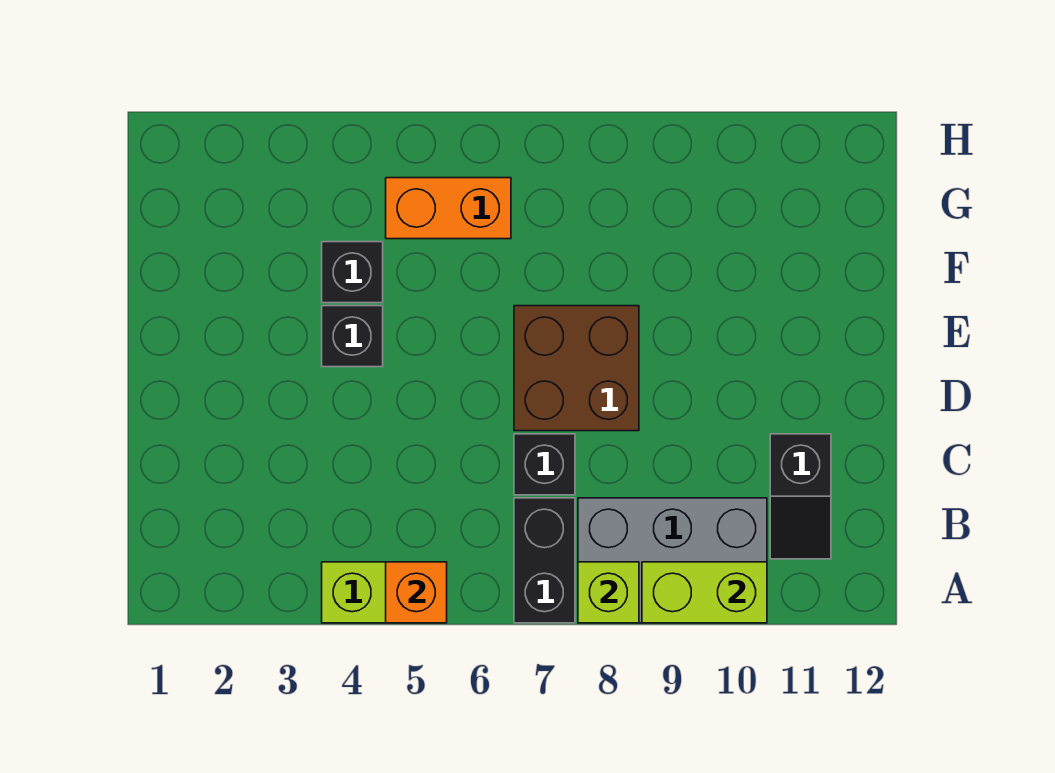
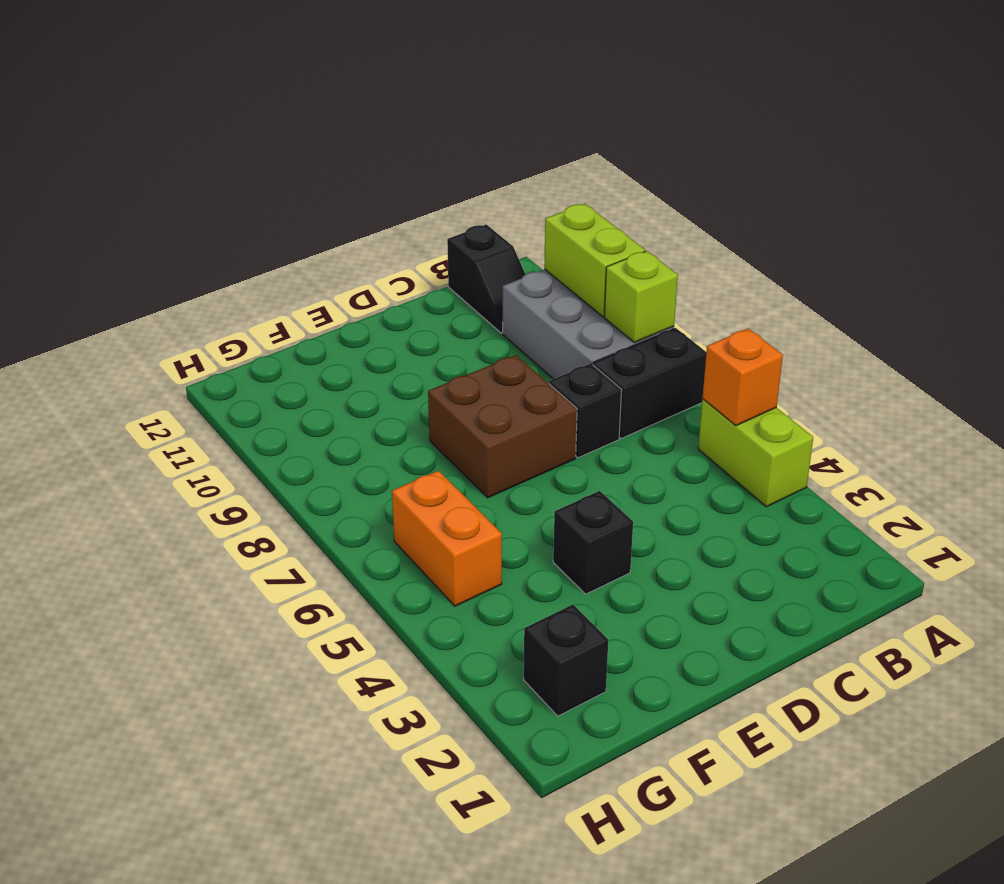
black 1x2 slope [770,434,831,559] -> black 1x2 slope turned to [447,224,525,333]
black 1x1 brick [322,242,383,303] -> black 1x1 brick moved to [524,605,608,716]

